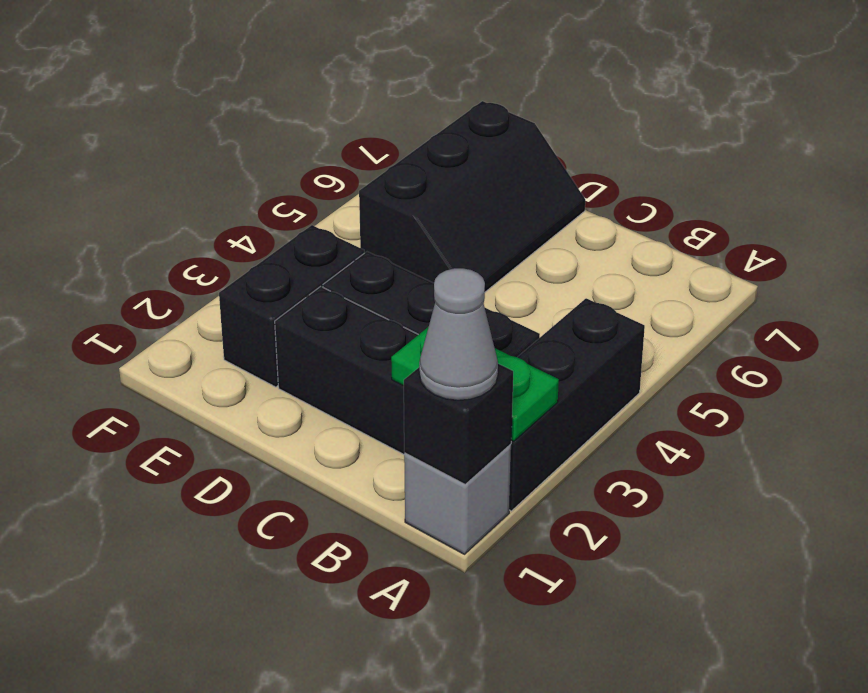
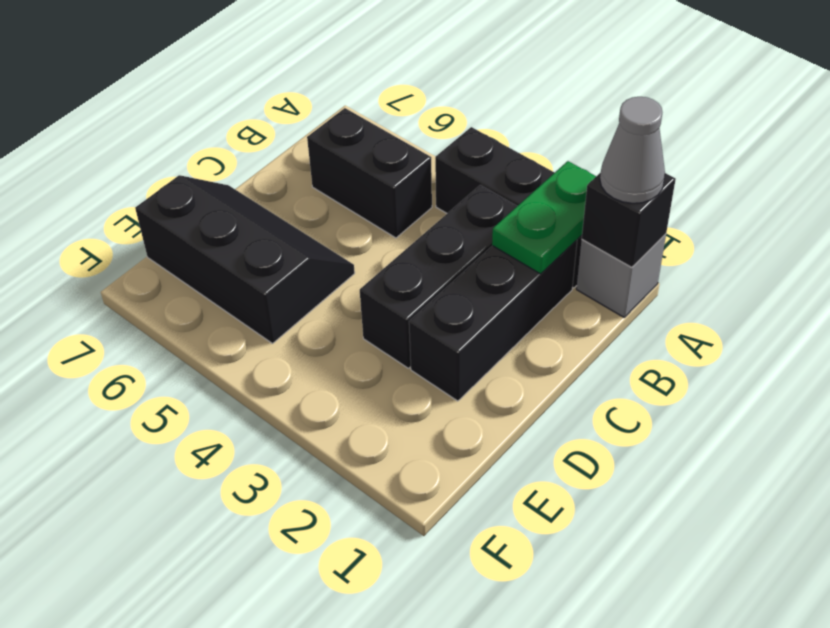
black 1x2 brick [219,225,364,387] -> black 1x2 brick moved to [307,108,432,238]

